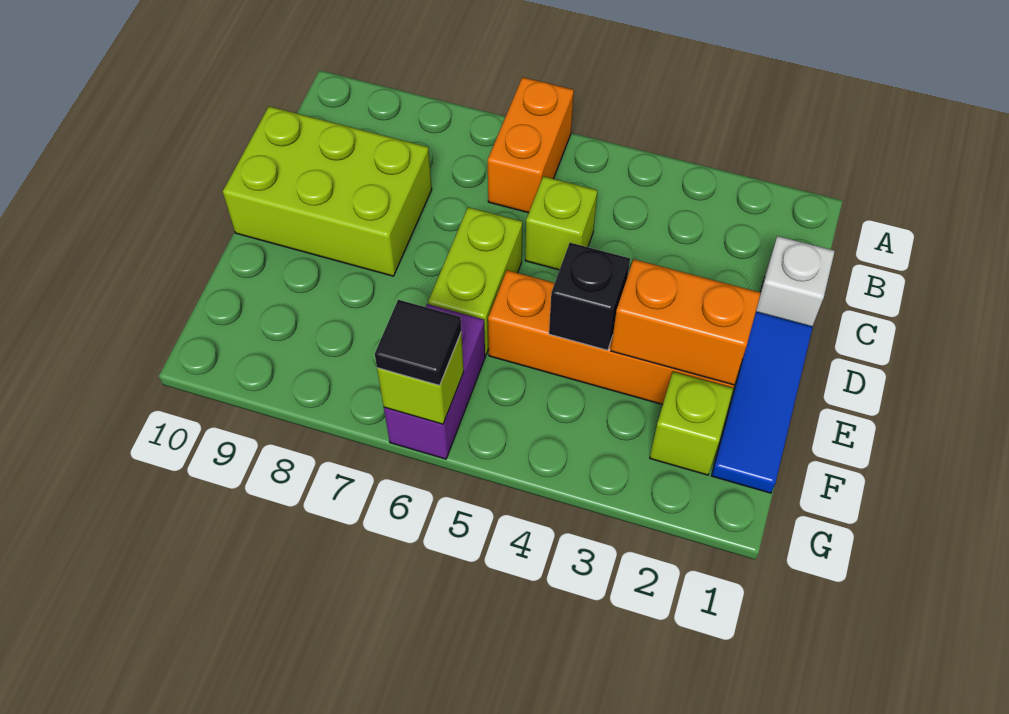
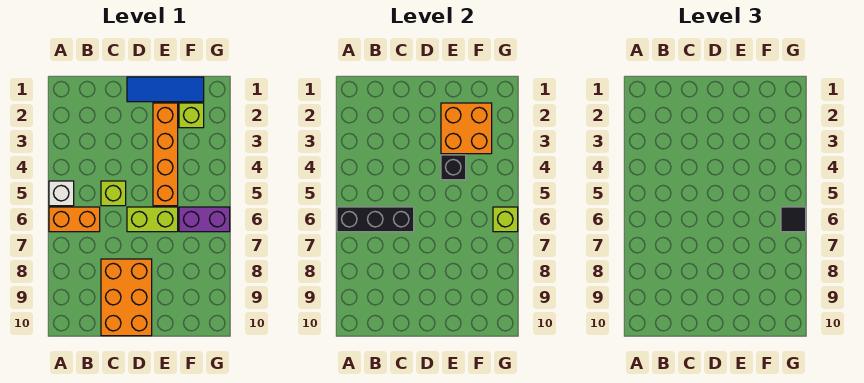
none -> black 1x3 brick [337,207,414,232]
white 1x1 brick [756,236,835,326] -> white 1x1 brick moved to [49,181,74,206]
lime 2x3 brick [223,106,432,276] -> orange 2x3 brick [101,259,152,336]
orange 1x2 brick [611,259,761,385] -> orange 2x2 brick [441,103,492,154]

